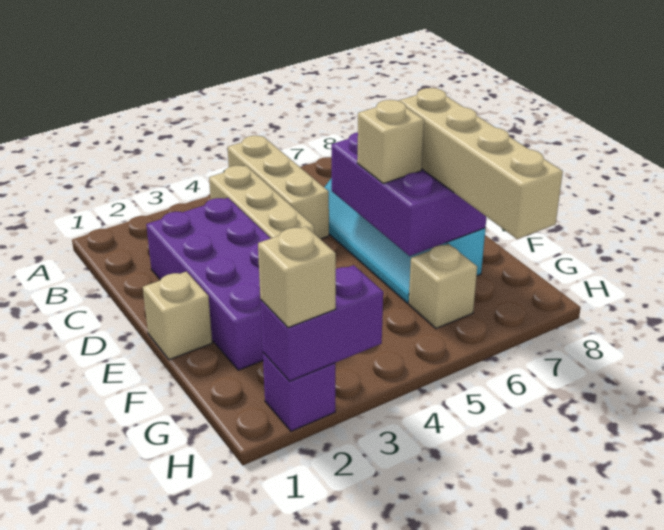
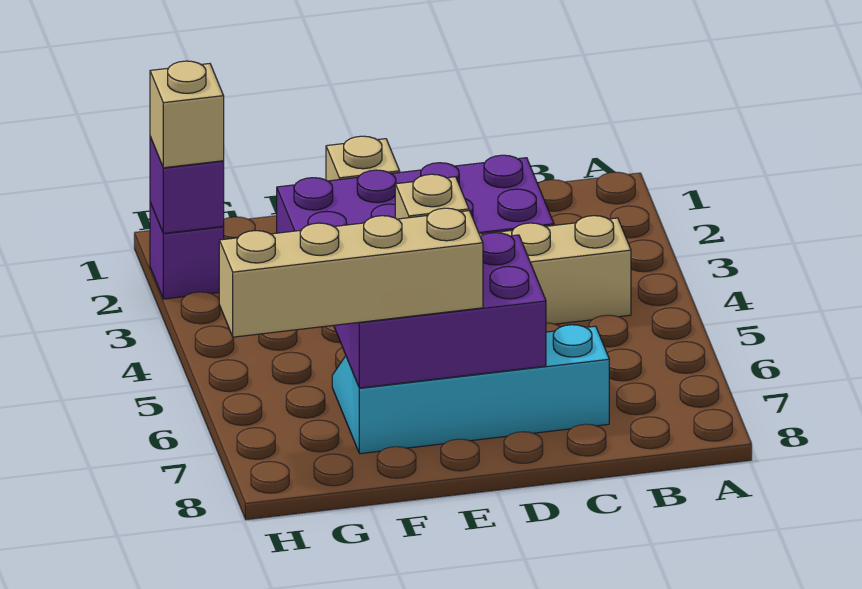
tan 1x3 brick [228,136,329,239] -> none
tan 1x1 brick [409,244,477,328] -> none
purple 1x2 brick [260,265,383,381] -> purple 1x1 brick [150,137,224,233]

